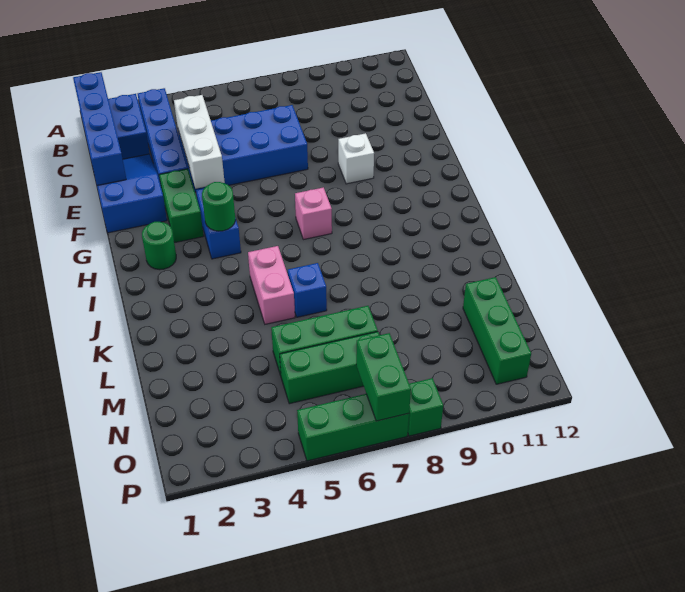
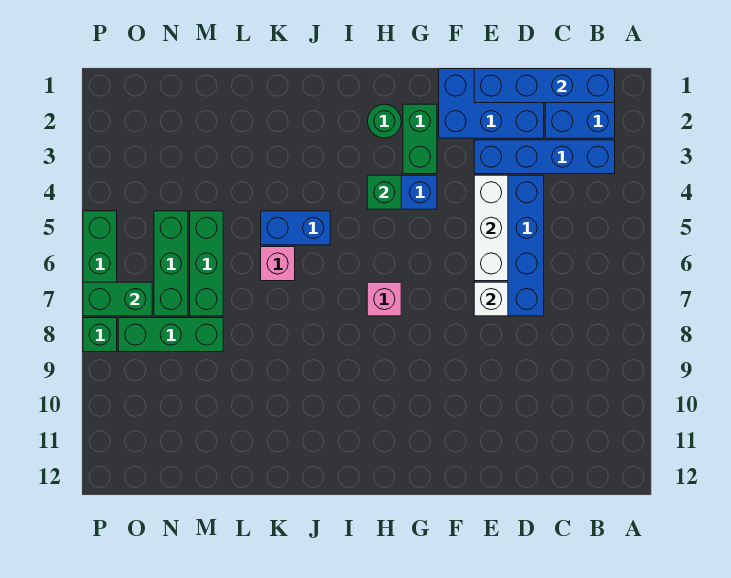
blue 2x3 slope [97,154,167,233] -> blue 2x3 brick [439,69,544,138]
white 1x3 brick [174,95,225,189] -> white 1x3 brick turned to [474,175,508,281]
green 1x2 brick [159,169,204,243] -> green 1x2 brick turned to [403,104,437,174]
white 1x1 brick [338,133,374,184] -> white 1x1 brick moved to [474,282,508,316]
green 1x1 round brick [202,182,235,231] -> green 1x1 brick [367,175,401,209]
pink 1x2 brick [248,246,295,324] -> blue 1x2 brick [261,211,330,245]
blue 1x1 brick [288,263,327,317] -> pink 1x1 brick [261,247,295,281]
green 1x3 brick [463,277,531,384] -> green 1x3 brick moved to [118,318,223,352]

